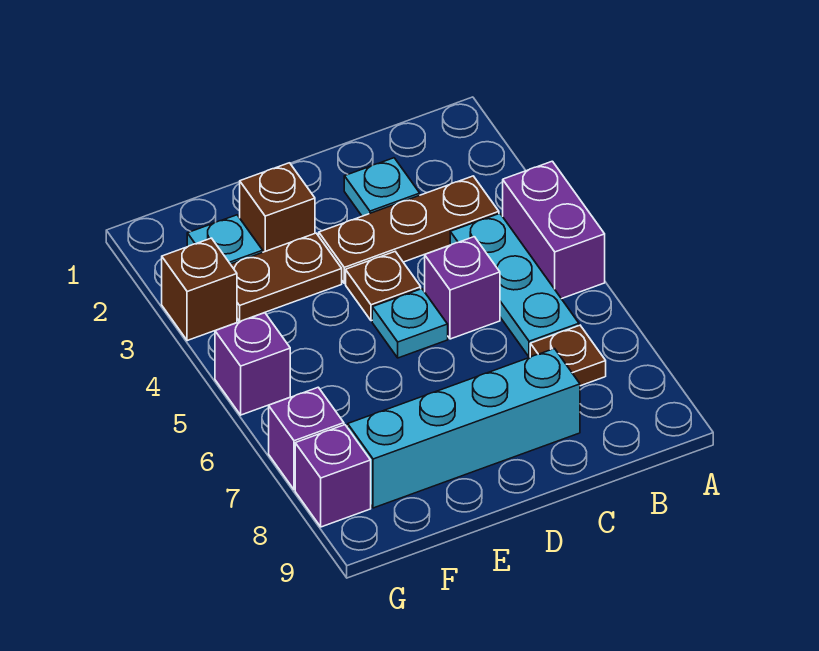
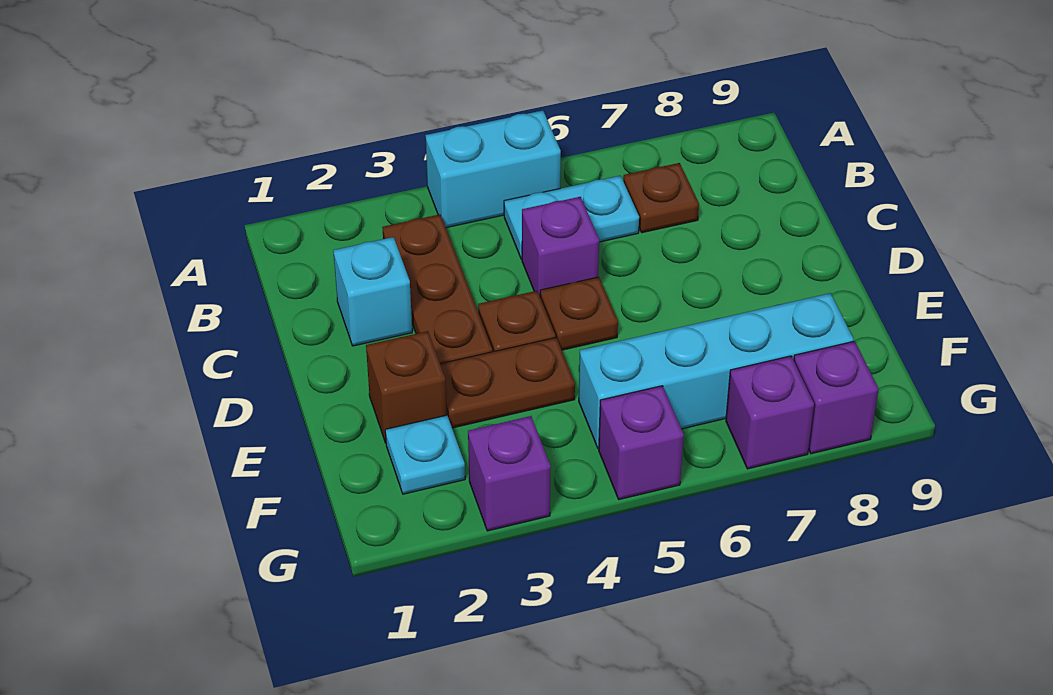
purple 1x2 brick [503,161,605,299] -> cyan 1x2 brick [425,110,561,228]
cyan 1x3 plate [450,213,579,357] -> cyan 1x2 plate [504,176,639,259]
cyan 1x1 plate [344,158,420,216] -> cyan 1x1 brick [333,237,412,346]
cyan 1x4 brick [348,349,580,508] -> cyan 1x4 brick turned to [579,293,854,449]
cyan 1x1 plate [372,289,448,358] -> brown 1x1 plate [540,277,618,350]
brown 1x2 plate [231,233,342,321] -> brown 1x2 plate turned to [440,338,575,428]
brown 1x1 brick [162,238,237,341] -> purple 1x1 brick [468,416,551,531]

